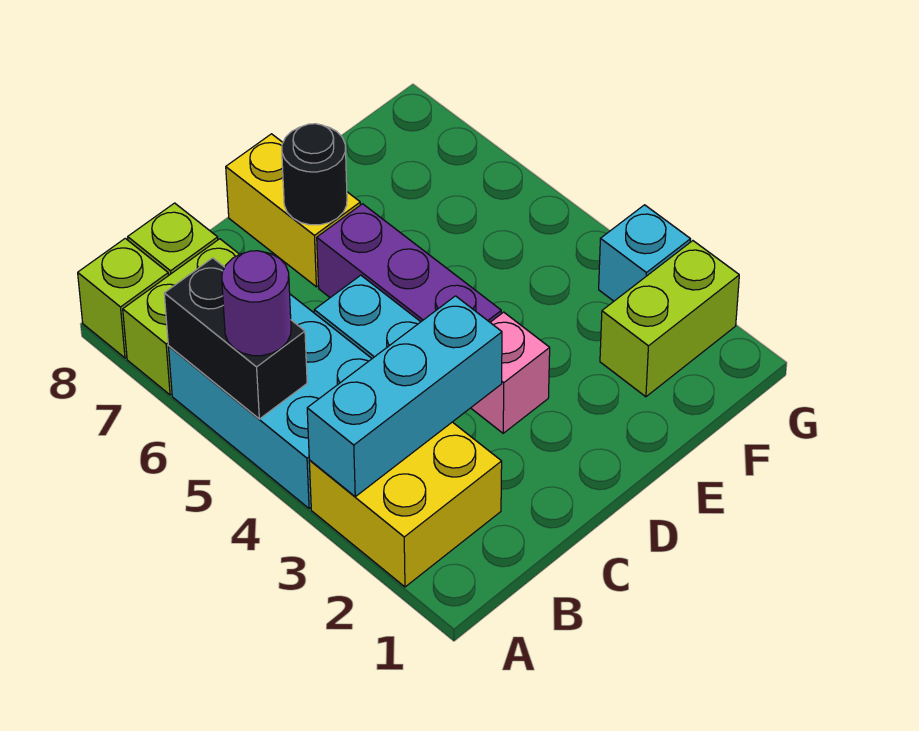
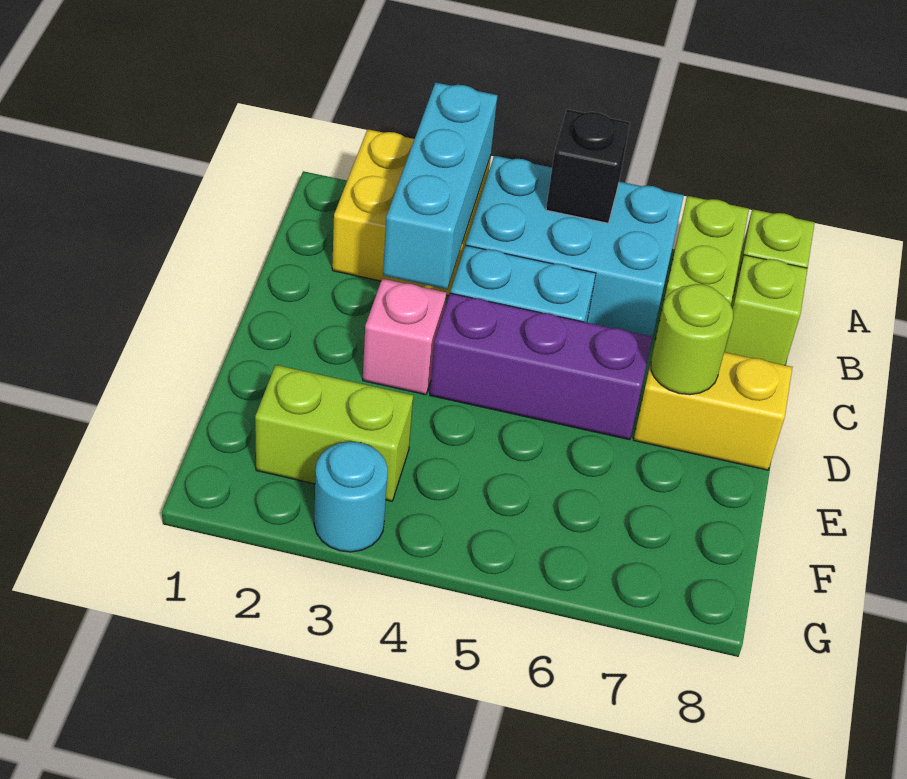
black 1x2 brick [164,258,307,419] -> black 1x1 brick [546,109,630,223]
purple 1x1 round brick [222,251,291,356] -> none
black 1x1 round brick [282,124,347,225] -> lime 1x1 round brick [651,284,733,395]
lime 1x2 brick [600,241,739,397] -> lime 1x2 brick turned to [255,365,413,501]
cyan 1x1 brick [599,205,690,301] -> cyan 1x1 round brick [314,442,388,552]

